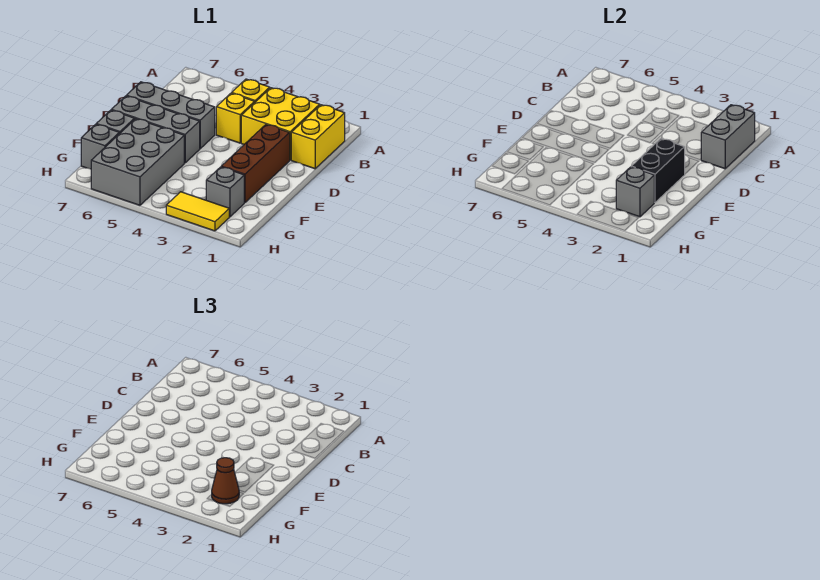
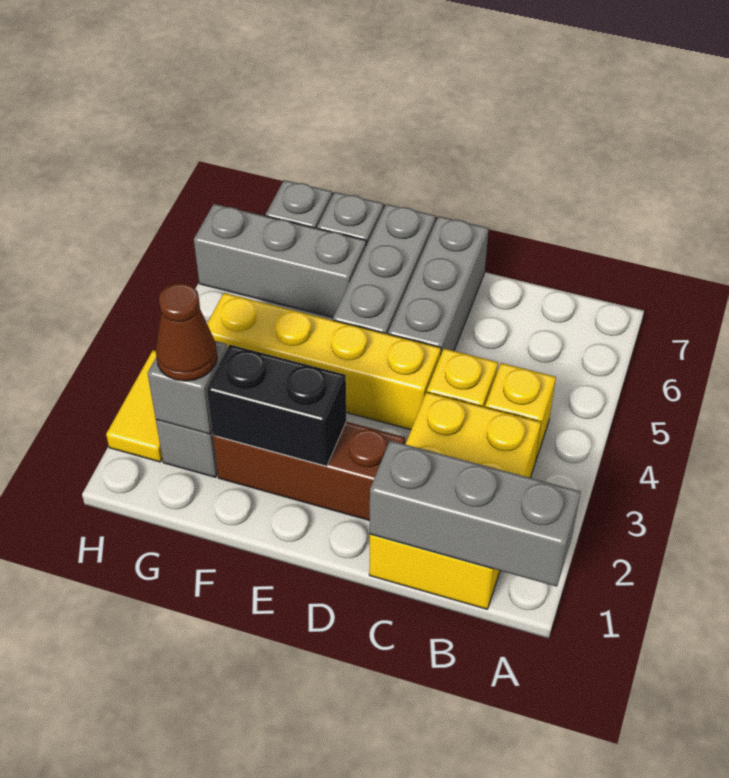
grey 1x2 brick [701,105,755,169] -> grey 1x3 brick [370,441,581,587]
none -> yellow 1x4 brick [207,293,441,430]
grey 2x3 brick [91,119,184,205] -> grey 1x3 brick [194,204,366,318]

